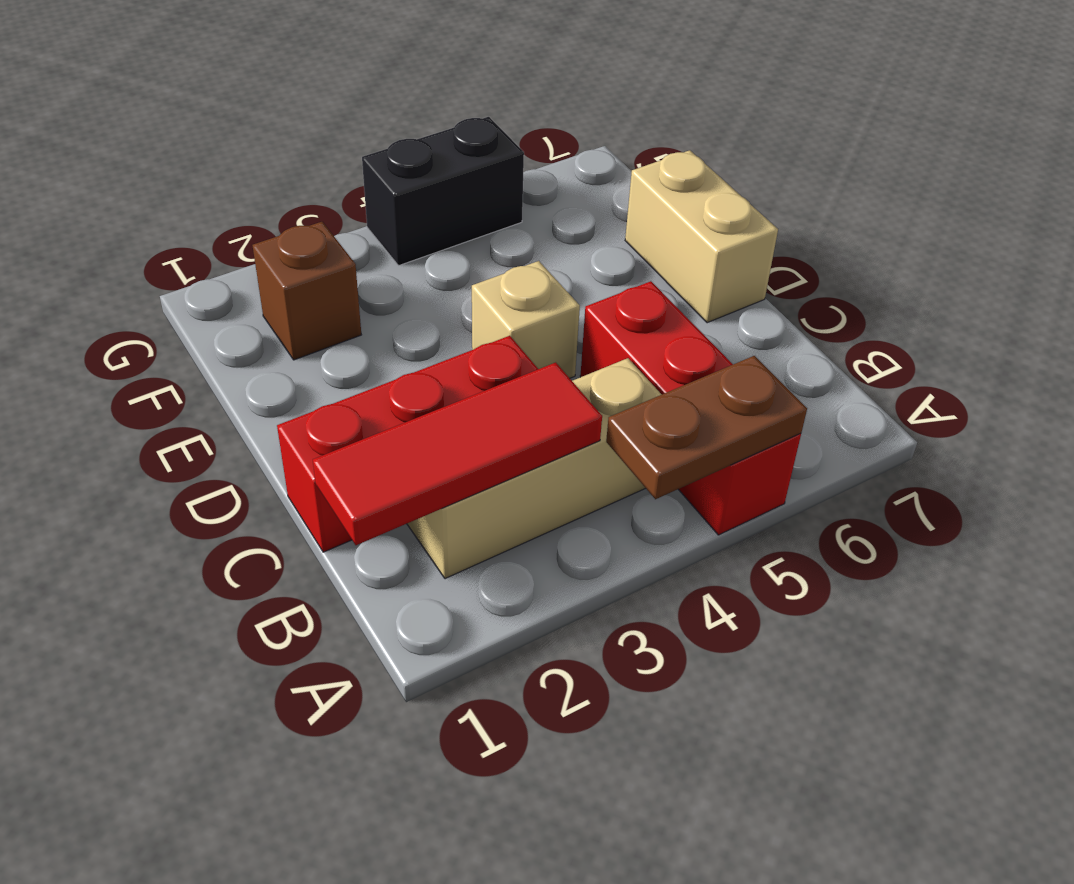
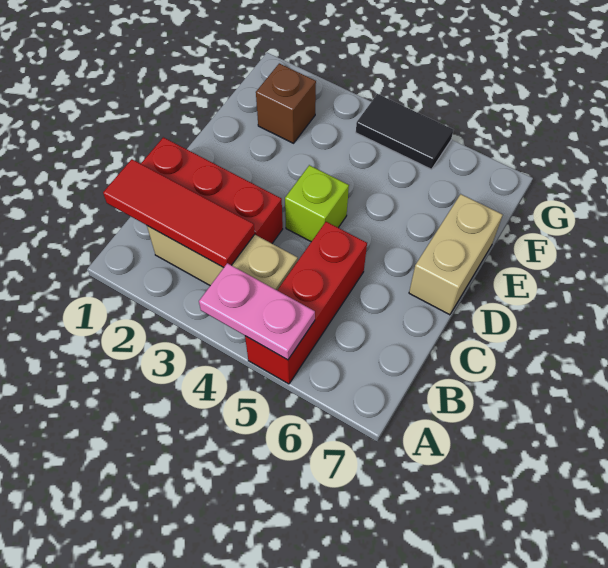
brown 1x2 plate [606,356,807,499] -> pink 1x2 plate [199,263,315,360]
tan 1x1 brick [472,261,580,378] -> lime 1x1 brick [285,165,349,242]
black 1x2 brick [362,117,524,266] -> black 1x2 tile [356,94,453,169]

